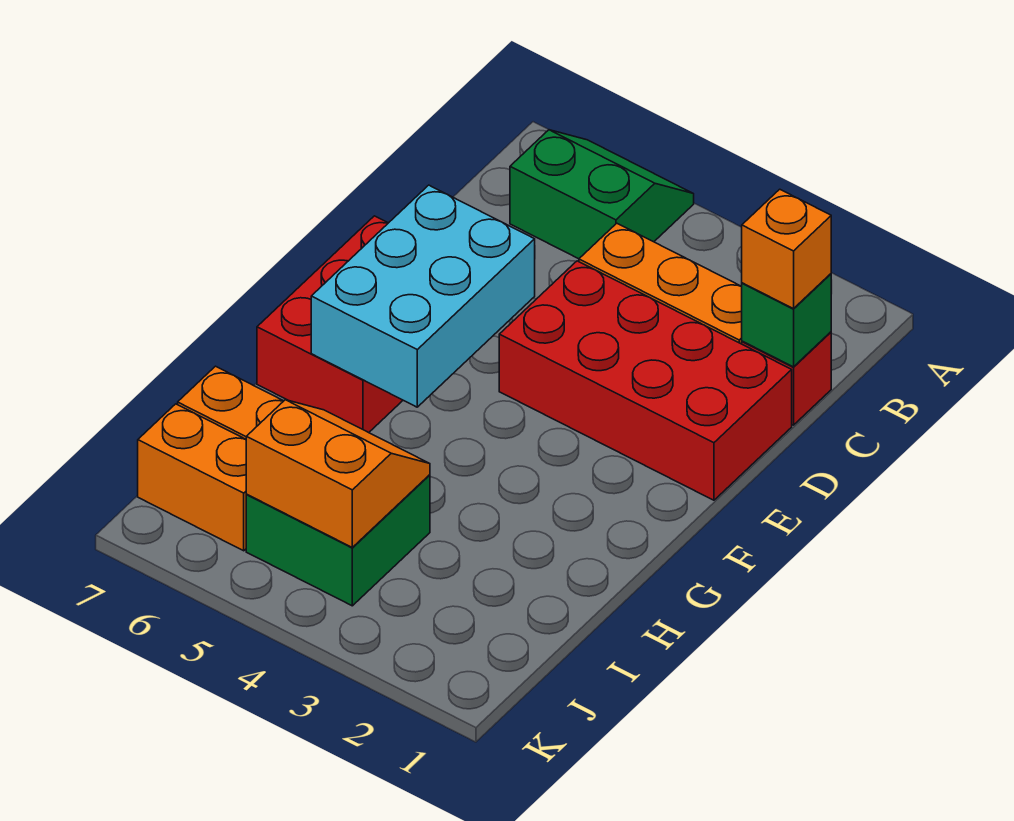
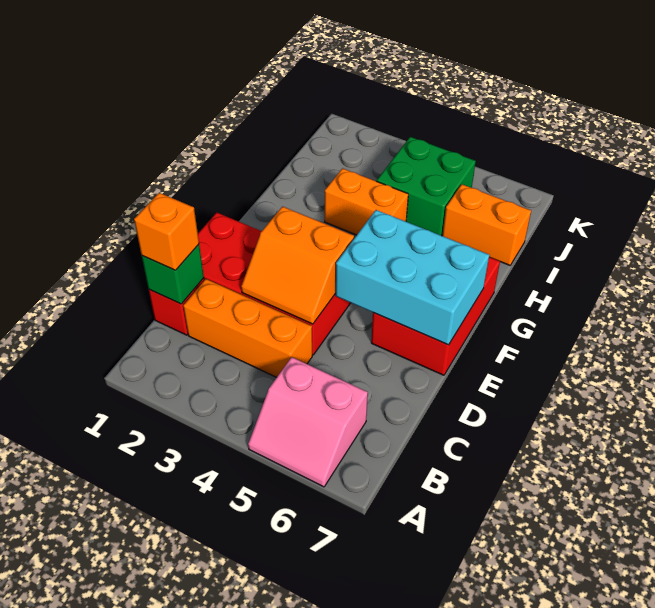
green 2x2 slope [510,130,694,259] -> pink 2x2 slope [248,357,368,487]
cyan 2x3 brick [311,185,535,407] -> cyan 2x3 brick turned to [335,210,489,345]
orange 2x2 slope [246,400,430,547] -> orange 2x2 slope moved to [241,207,354,324]
orange 1x2 brick [138,404,247,551] -> orange 1x2 brick moved to [325,168,408,235]

